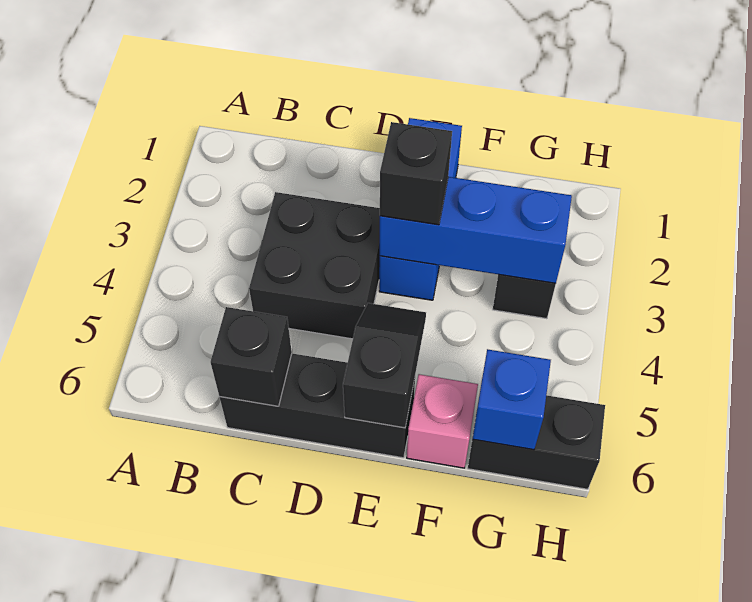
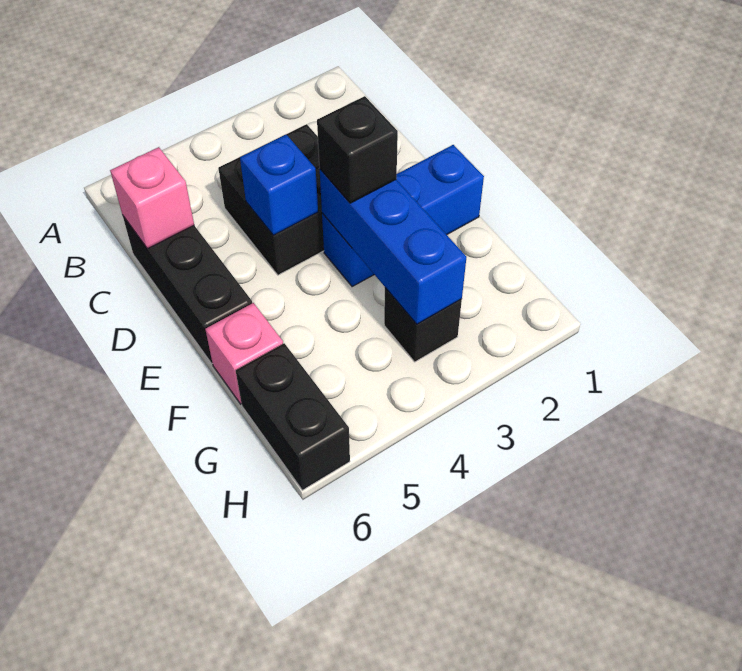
black 1x1 brick [211,307,292,406] -> pink 1x1 brick [110,147,194,249]
black 1x2 slope [343,303,426,428] -> none
blue 1x1 brick [473,349,551,450] -> blue 1x1 brick moved to [240,134,318,235]

